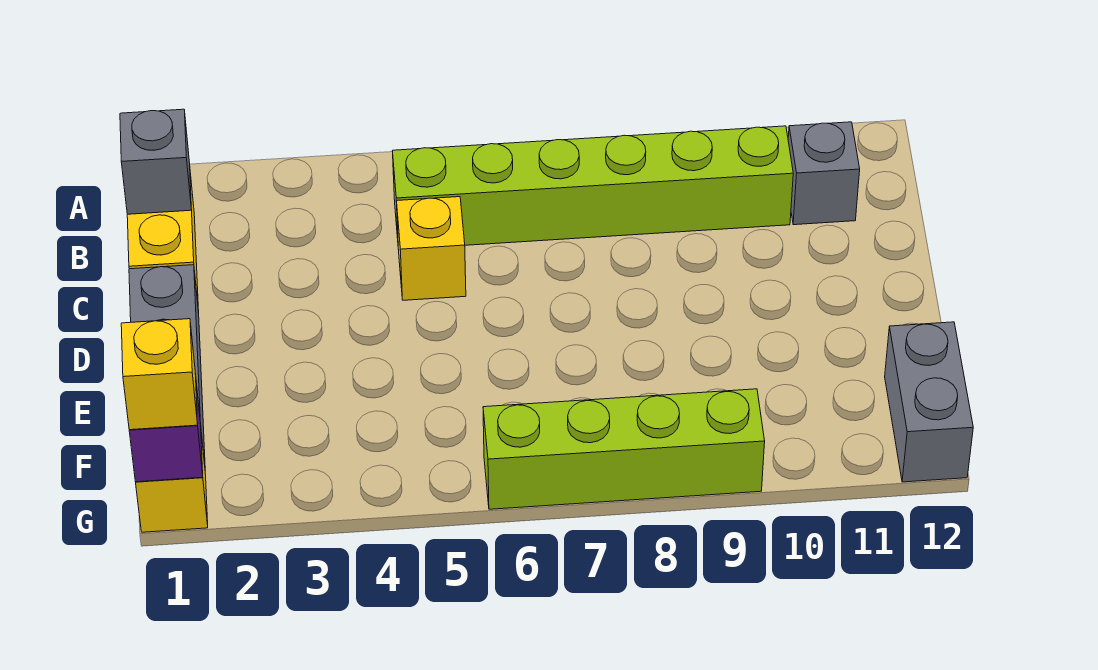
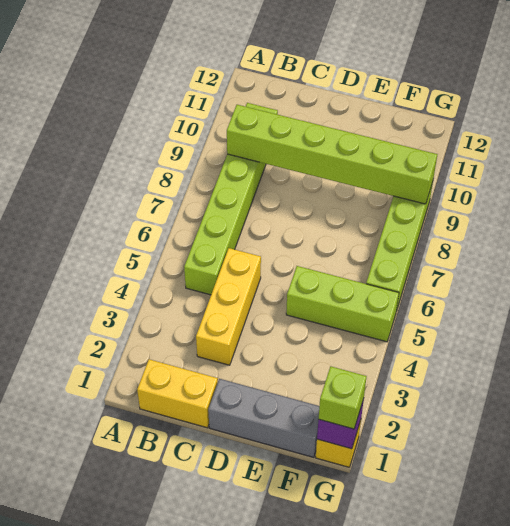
grey 1x1 brick [120,109,191,214] -> none
none -> lime 1x6 brick [227,105,437,204]
grey 1x1 brick [788,122,860,225] -> none
yellow 1x1 brick [397,197,466,300] -> yellow 1x3 brick [196,248,261,365]
none -> lime 1x3 brick [286,266,399,342]
grey 1x2 brick [885,322,973,482] -> none
yellow 1x1 brick [121,319,198,430] -> lime 1x1 brick [319,366,367,429]

